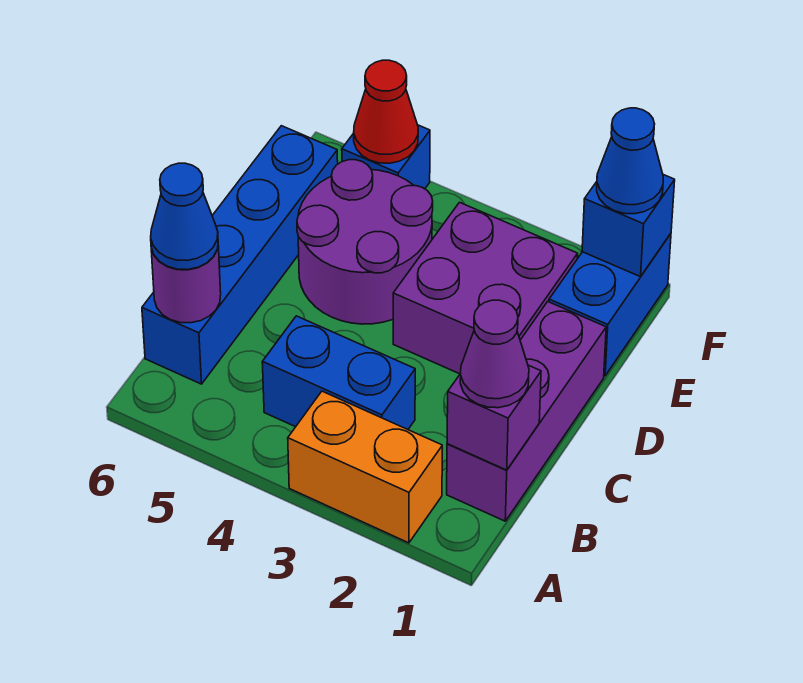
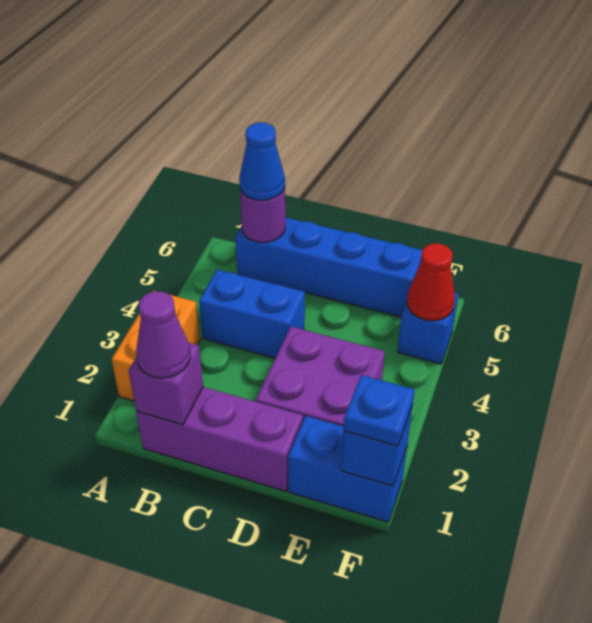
blue 1x2 brick [262,316,415,429] -> blue 1x2 brick turned to [199,270,305,358]
purple 2x2 round brick [297,160,433,324] -> none
blue 1x1 cone [597,108,663,214] -> blue 1x1 plate [344,375,415,446]

